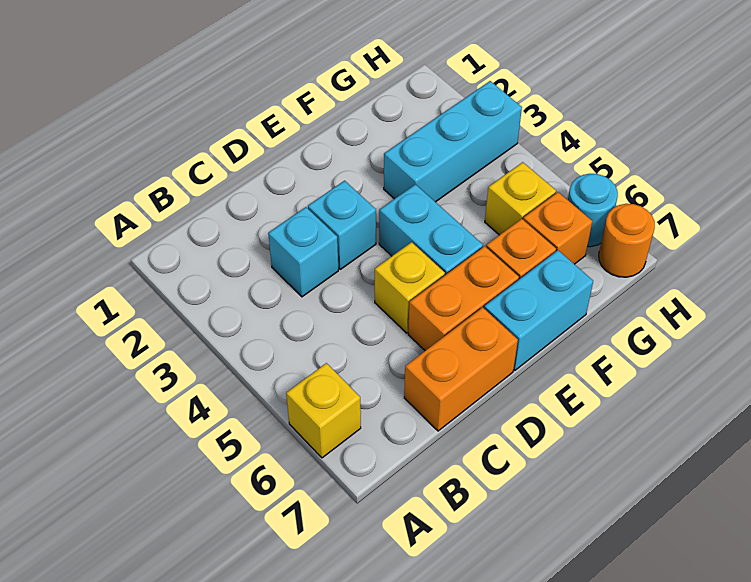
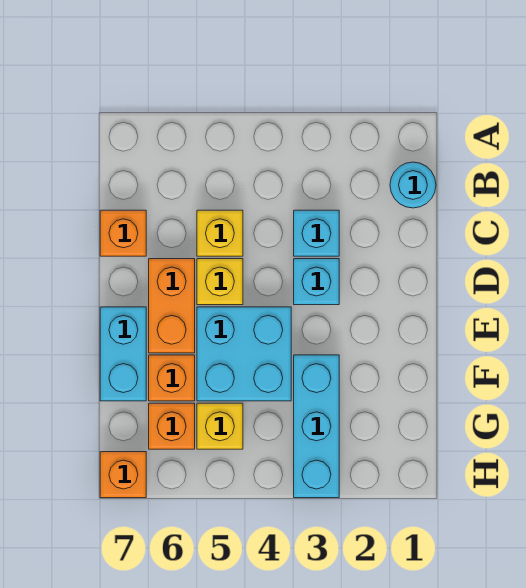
yellow 1x1 brick [286,363,361,458] -> yellow 1x1 brick moved to [197,210,243,256]
orange 1x2 brick [404,307,518,431] -> orange 1x1 brick [100,210,146,256]
cyan 1x2 brick [379,184,483,275] -> cyan 2x2 brick [197,307,291,401]
cyan 1x1 round brick [568,174,618,247] -> cyan 1x1 round brick moved to [390,162,436,208]
orange 1x1 round brick [599,204,655,277] -> orange 1x1 brick [100,452,146,498]

